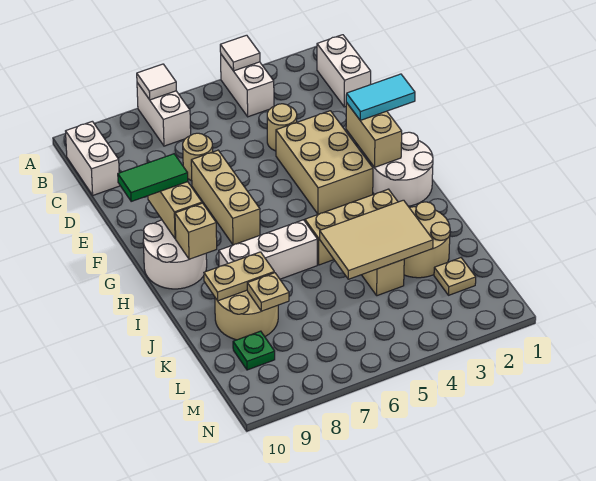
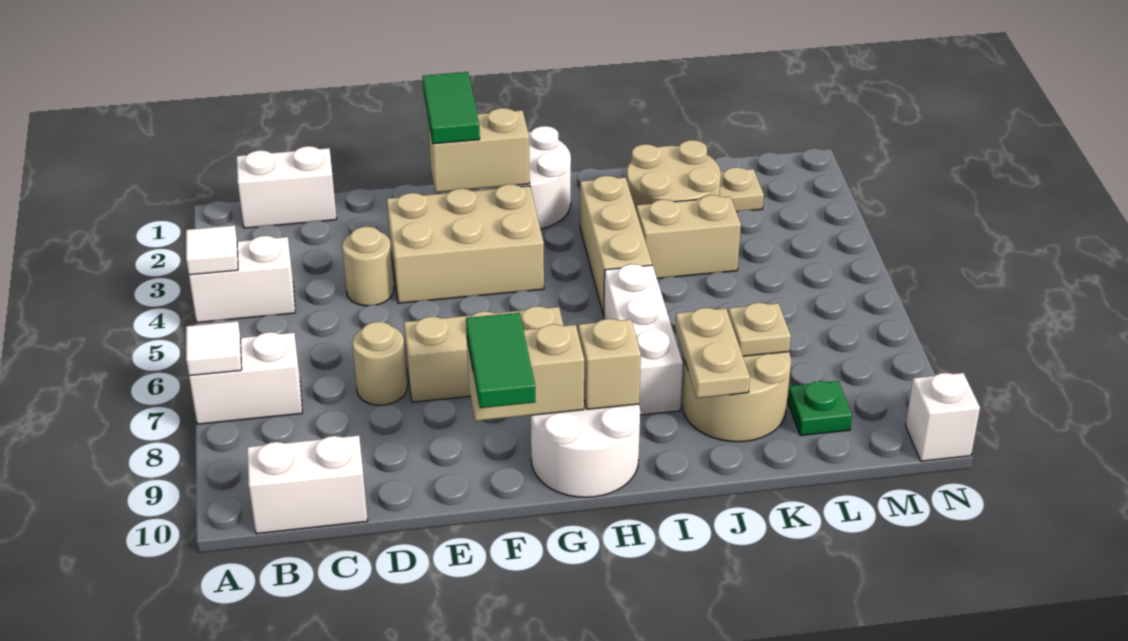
cyan 1x2 tile [346,74,415,120] -> green 1x2 tile [423,72,480,144]
tan 2x3 tile [320,200,433,279] -> none
none -> white 1x1 brick [906,373,980,461]

